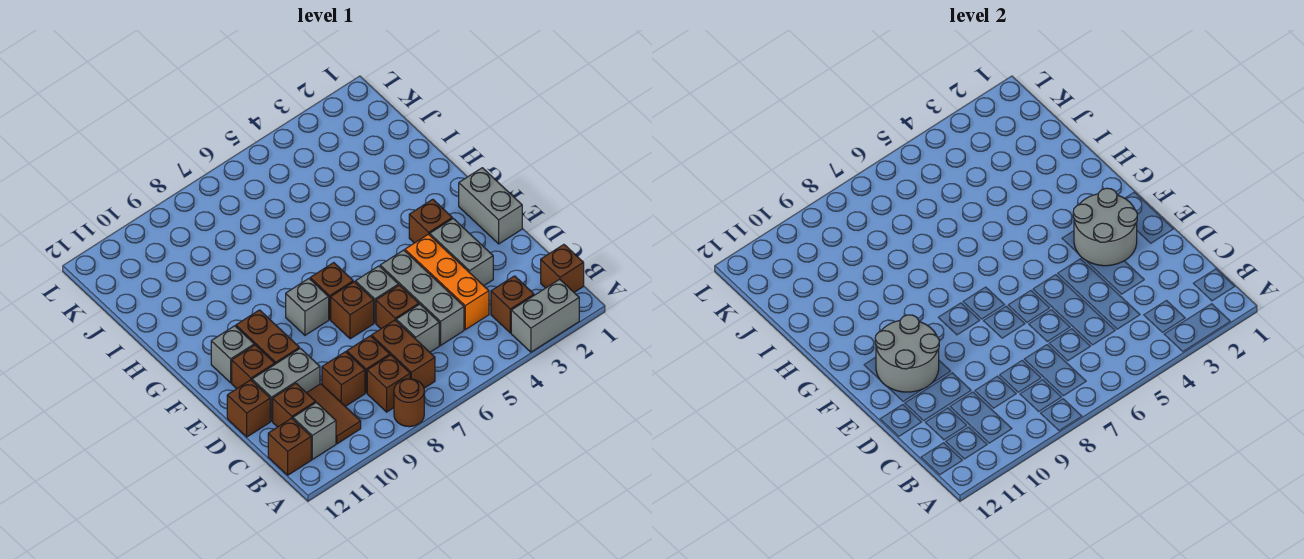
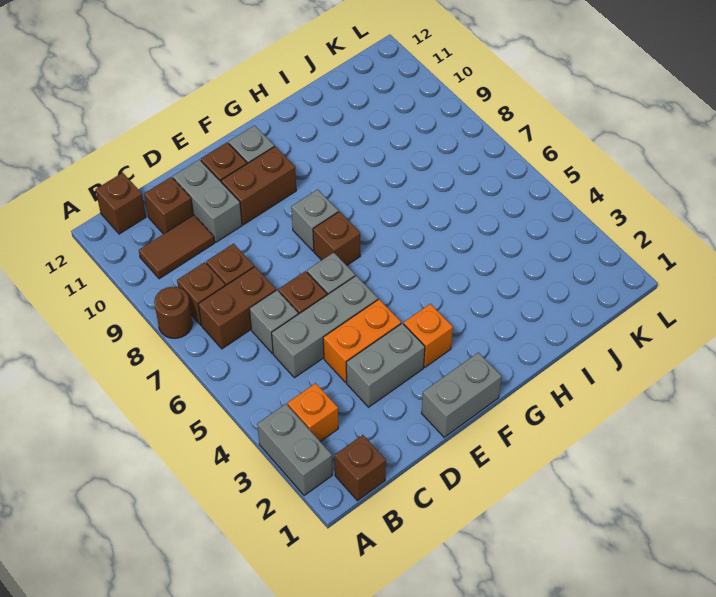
brown 1x1 brick [491,276,534,333] -> orange 1x1 brick [287,383,338,441]
grey 1x1 brick [293,403,336,459] -> none
orange 1x3 brick [405,234,489,330] -> orange 1x2 brick [323,299,401,382]
brown 1x1 brick [322,352,365,406] -> none
brown 1x1 brick [227,380,270,437] -> none
grey 2x2 round brick [1073,188,1137,266] -> none
brown 1x1 brick [331,282,374,339] -> none
grey 2x2 round brick [875,315,939,392] -> none
brown 1x1 brick [409,199,452,243] -> orange 1x1 brick [404,304,453,367]

